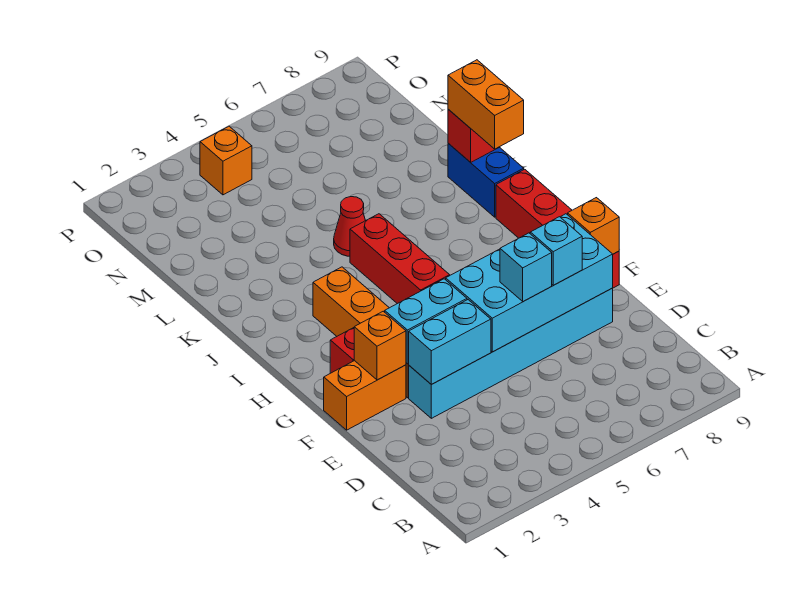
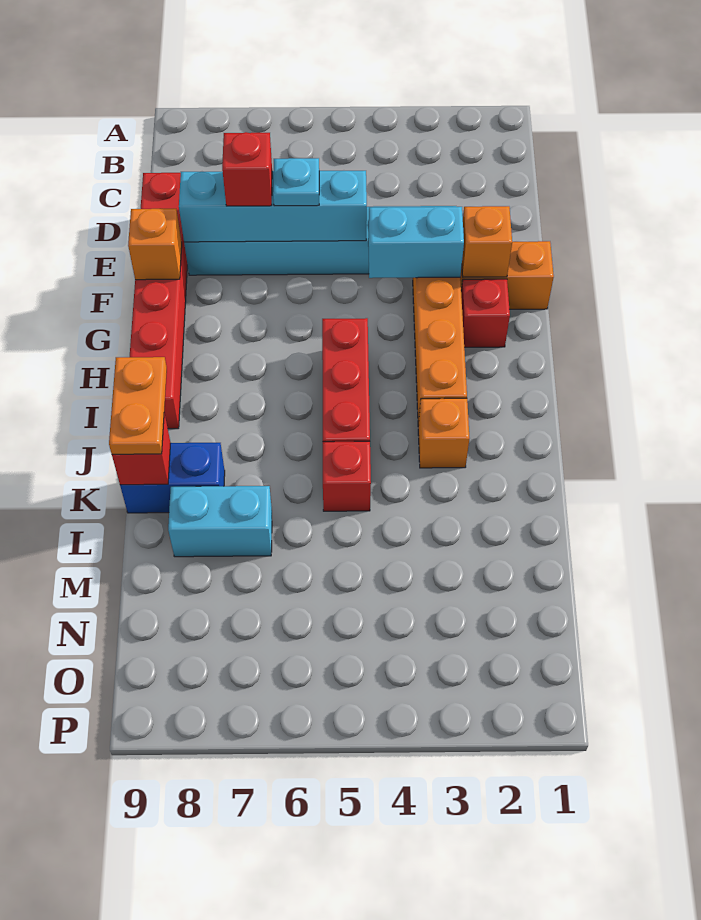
cyan 1x2 brick [408,300,491,385] -> cyan 1x2 brick moved to [168,486,272,557]
cyan 2x4 brick [446,214,613,352] -> cyan 1x4 brick [179,171,367,242]
cyan 1x1 brick [500,233,552,302] -> cyan 1x1 plate [273,158,319,206]
cyan 1x1 brick [530,217,582,285] -> red 1x1 brick [222,132,272,206]
red 1x4 brick [496,169,619,288] -> red 1x6 brick [130,173,187,429]
blue 1x2 brick [448,144,524,217] -> blue 1x2 brick turned to [120,443,225,513]
orange 1x2 brick [448,60,524,149] -> orange 1x2 plate [109,357,167,454]
red 1x1 cone [334,197,365,256] -> red 1x1 brick [323,441,371,511]
orange 1x1 brick [200,126,252,195] -> orange 1x1 brick moved to [418,398,470,468]

